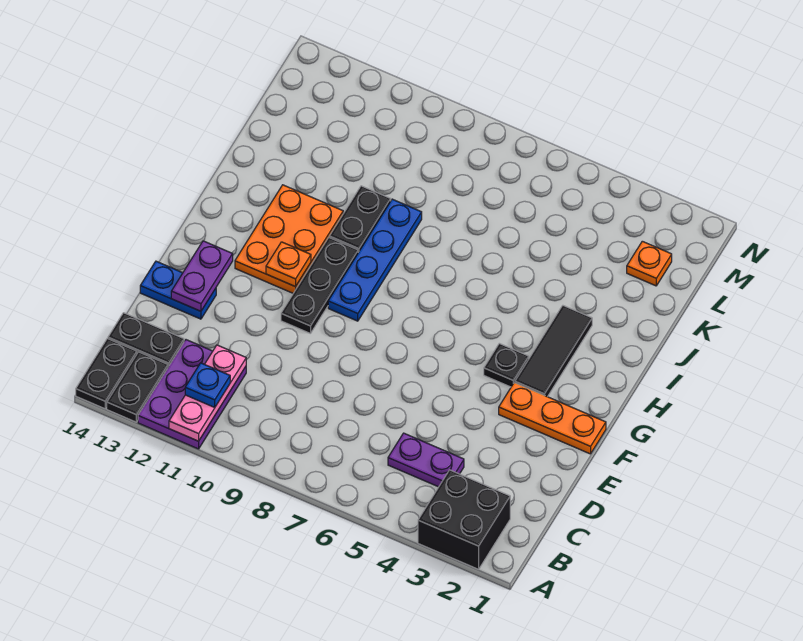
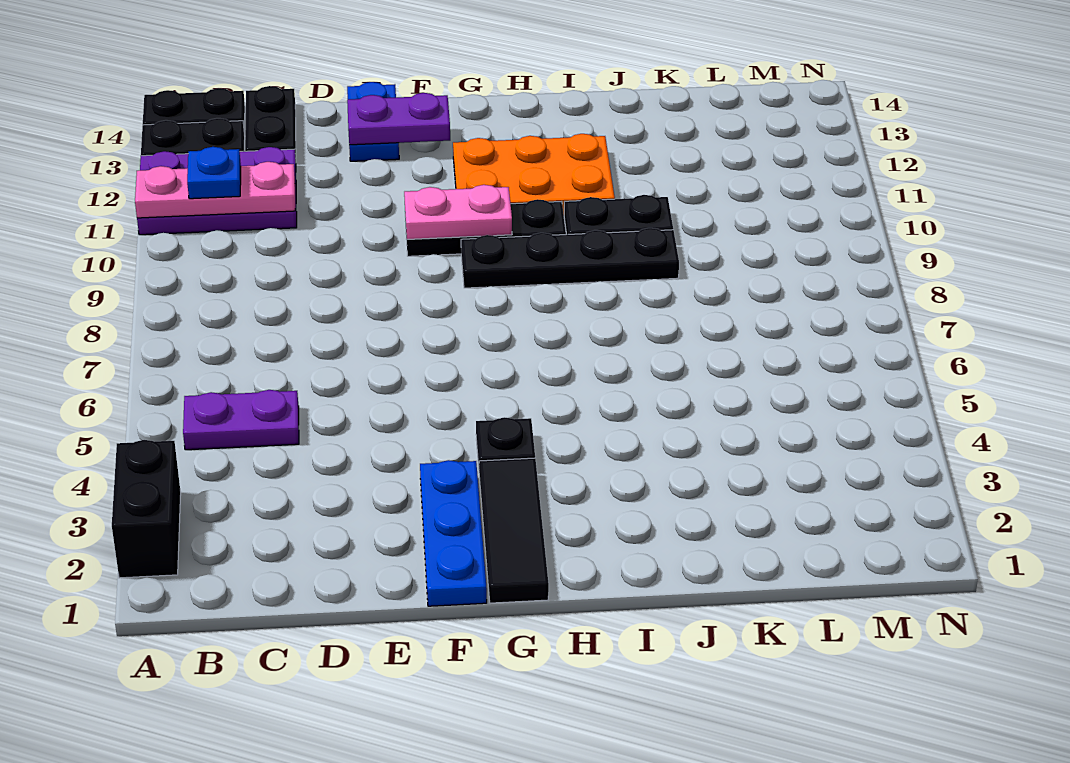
black 2x2 brick [418,470,510,569] -> black 1x2 brick [112,440,181,578]
purple 1x2 plate [388,433,464,487] -> purple 1x2 plate turned to [183,390,299,450]
orange 1x3 plate [499,383,606,454] -> blue 1x3 plate [420,460,487,606]
none -> pink 1x2 plate [404,185,512,239]
black 1x3 tile [515,306,592,397] -> black 1x3 tile turned to [479,458,549,603]
blue 1x4 plate [328,199,422,321] -> black 1x4 plate [461,228,679,288]
orange 1x1 plate [266,242,311,287] -> none
orange 1x1 plate [627,241,672,286] -> none

